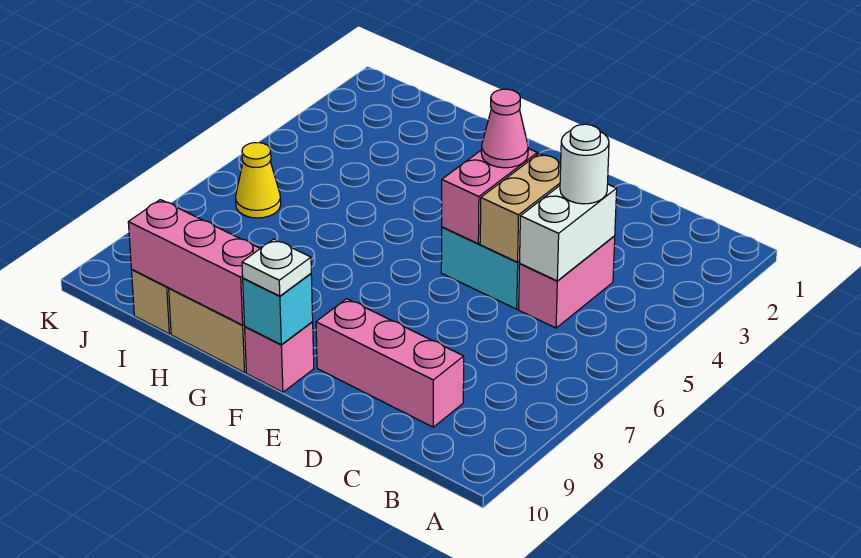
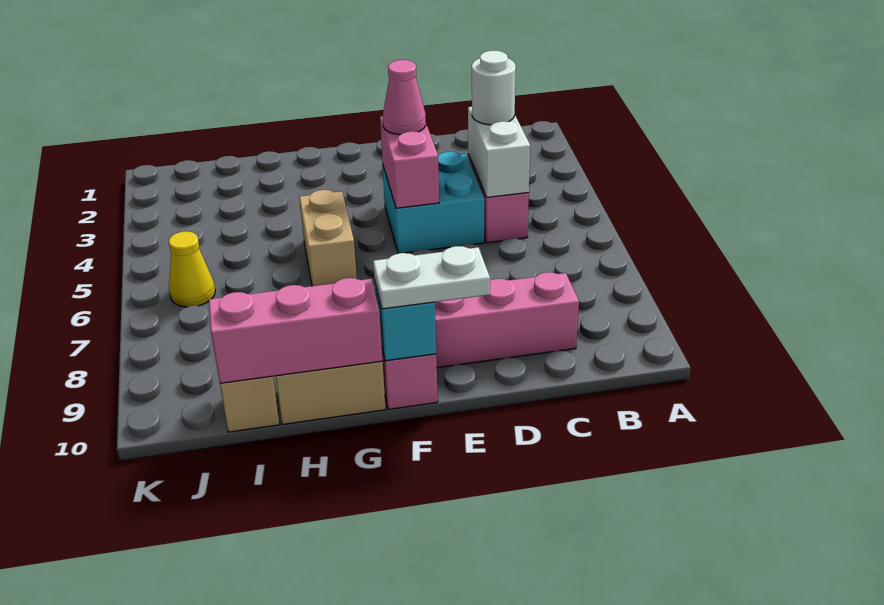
tan 1x2 brick [480,153,561,262] -> tan 1x2 brick moved to [299,190,357,286]
white 1x1 plate [242,239,311,296] -> white 1x2 plate [373,246,490,309]

